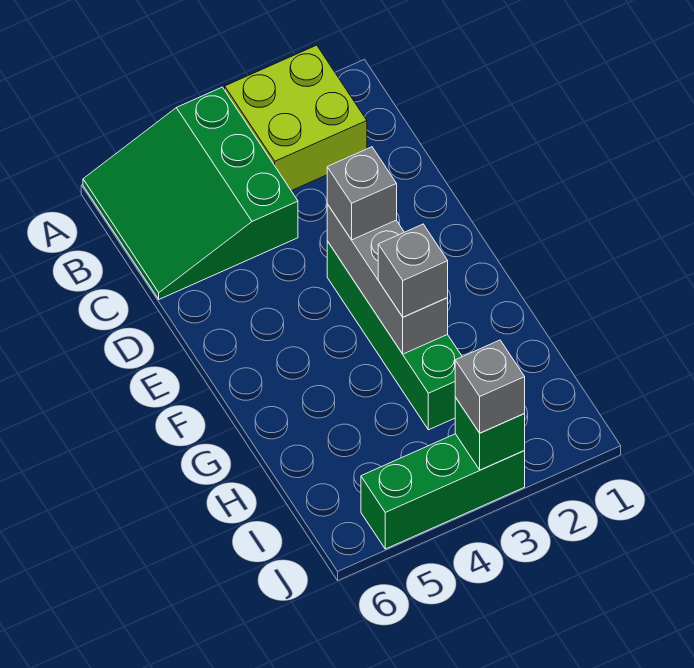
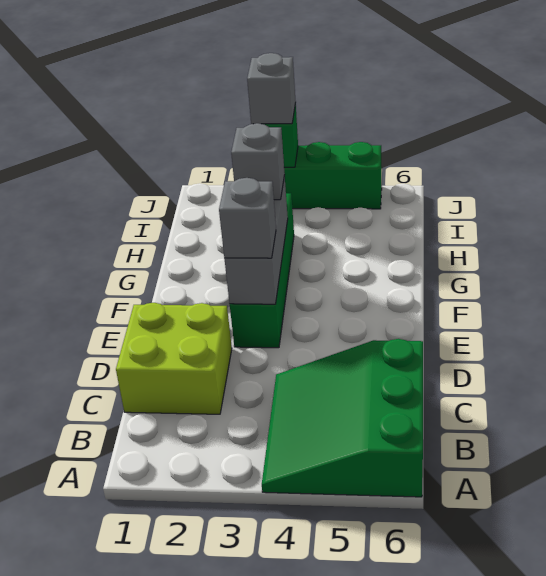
lime 2x2 brick [225,45,367,191] -> lime 2x2 brick moved to [116,303,232,414]
green 3x3 slope [83,87,298,299] -> green 3x3 slope turned to [262,339,423,497]

